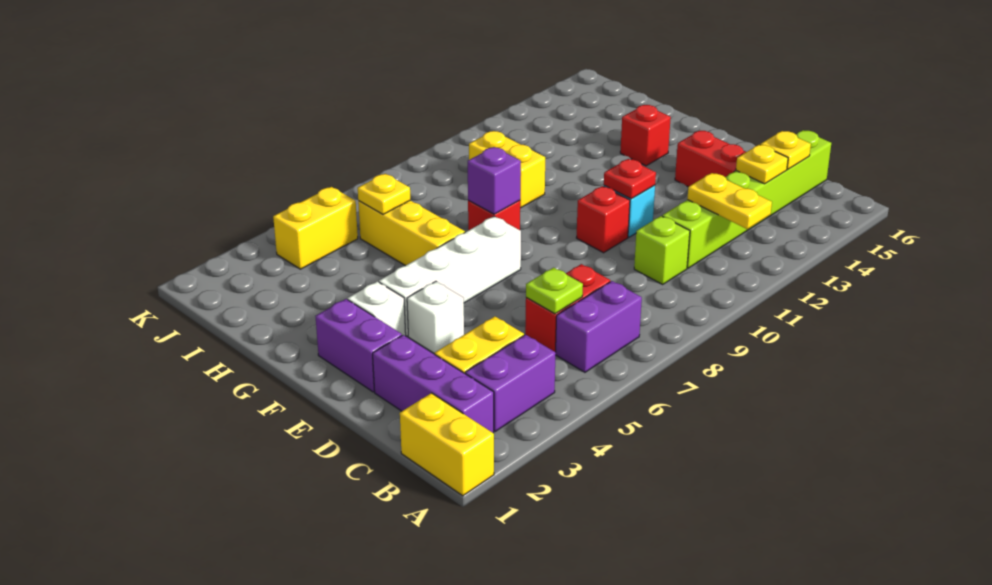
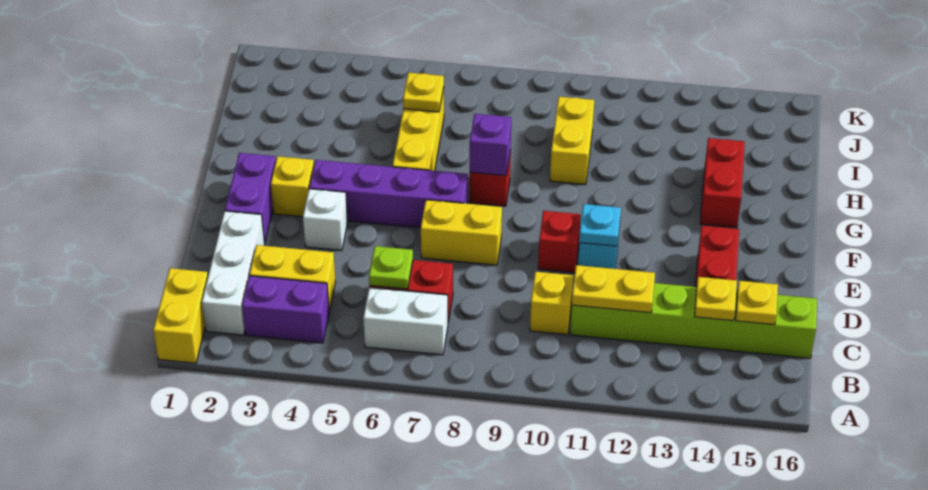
purple 1x3 brick [373,335,494,433] -> white 1x3 brick [202,211,265,335]
purple 1x2 brick [556,281,642,372] -> white 1x2 brick [363,287,448,355]
yellow 1x2 plate [687,173,772,229] -> yellow 1x2 plate turned to [572,265,655,313]
lime 1x1 brick [634,216,690,284] -> yellow 1x1 brick [530,272,573,335]
red 1x1 plate [604,159,656,199] -> cyan 1x1 plate [579,204,621,246]
white 1x1 brick [348,281,406,336] -> yellow 1x1 brick [271,156,314,217]
white 1x4 brick [379,216,521,336] -> purple 1x4 brick [309,160,468,228]
red 1x1 brick [620,105,671,166] -> red 1x2 brick [700,138,745,228]
yellow 1x2 brick [273,187,358,269] -> yellow 1x2 brick moved to [421,200,502,265]

